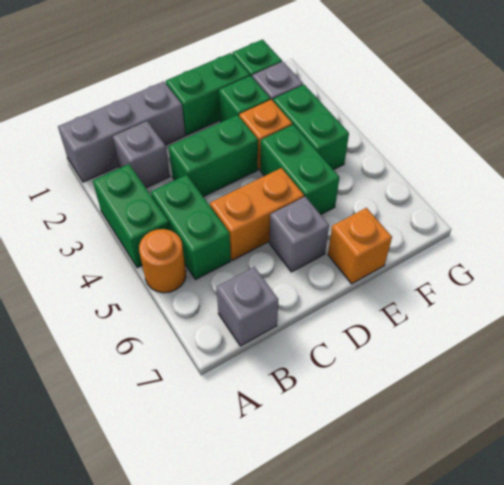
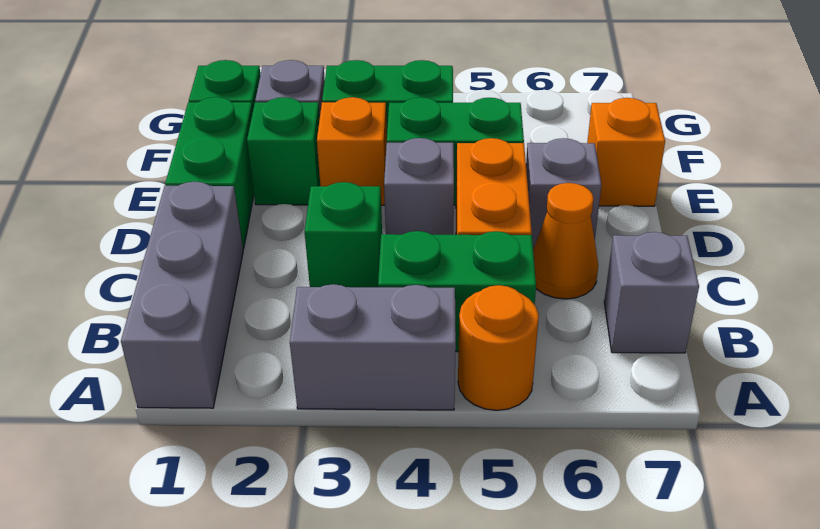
green 1x2 brick [93,164,170,268] -> grey 1x2 brick [290,284,456,410]
grey 1x1 brick [113,121,170,188] -> grey 1x1 brick moved to [384,138,454,235]
green 1x2 brick [168,115,258,197] -> green 1x1 brick [305,182,382,287]
none -> orange 1x1 cone [533,183,598,299]

